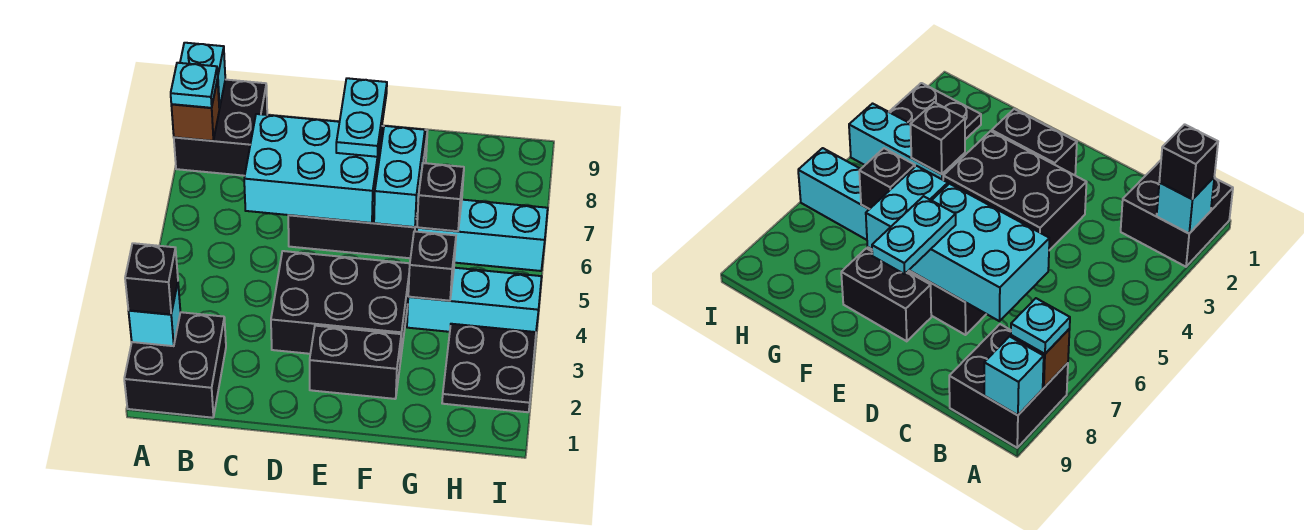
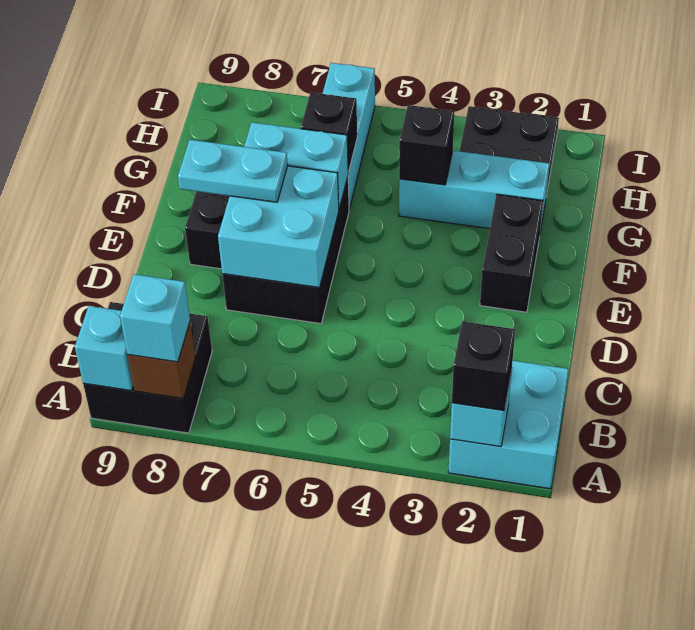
black 2x2 brick [124,312,226,418] -> cyan 2x2 brick [448,361,568,489]
cyan 1x1 plate [171,63,218,108] -> cyan 1x1 brick [120,274,190,362]
cyan 2x3 brick [244,114,382,223] -> cyan 2x2 brick [218,166,339,287]
black 2x3 brick [271,251,410,362] -> none
cyan 1x3 brick [407,268,542,332] -> cyan 1x3 brick turned to [399,151,549,231]

